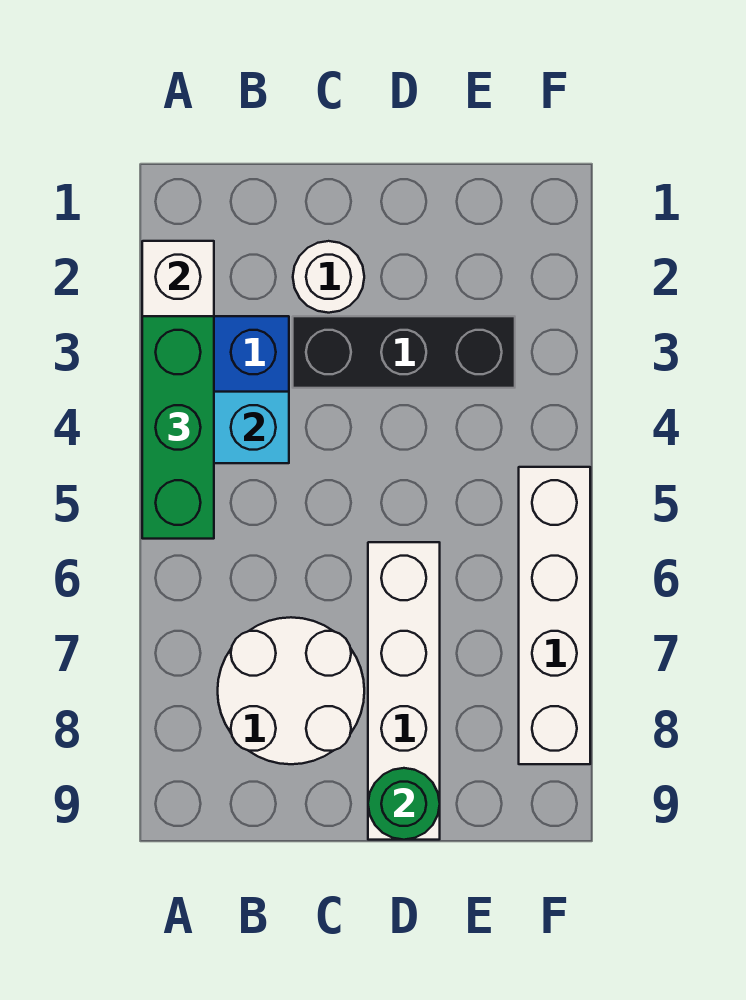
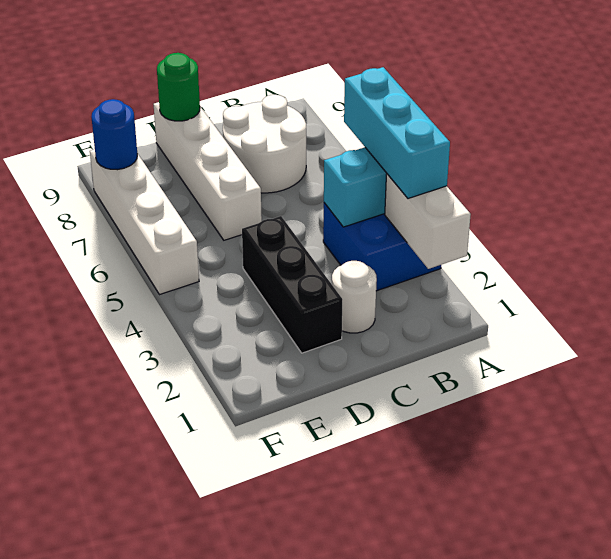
green 1x3 brick [142,316,214,539] -> cyan 1x3 brick [344,67,450,198]
black 1x3 brick [293,316,515,388] -> black 1x3 brick turned to [242,216,342,353]
none -> blue 1x1 round brick [91,99,137,170]

